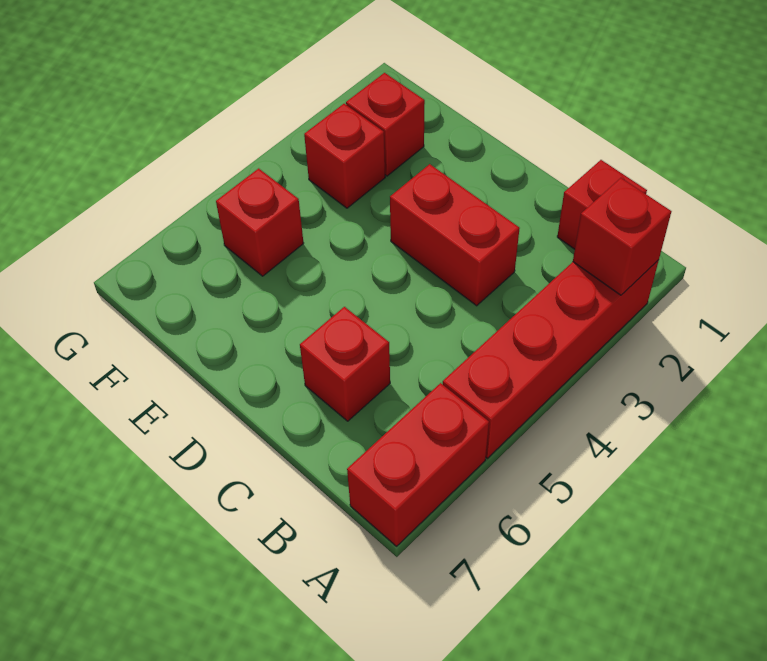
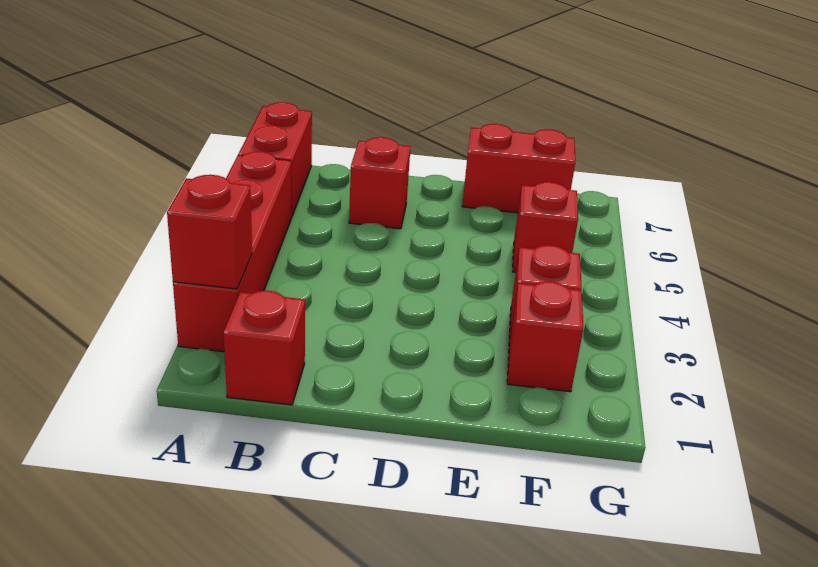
red 1x2 brick [390,164,520,306] -> red 1x2 brick moved to [462,124,575,213]

